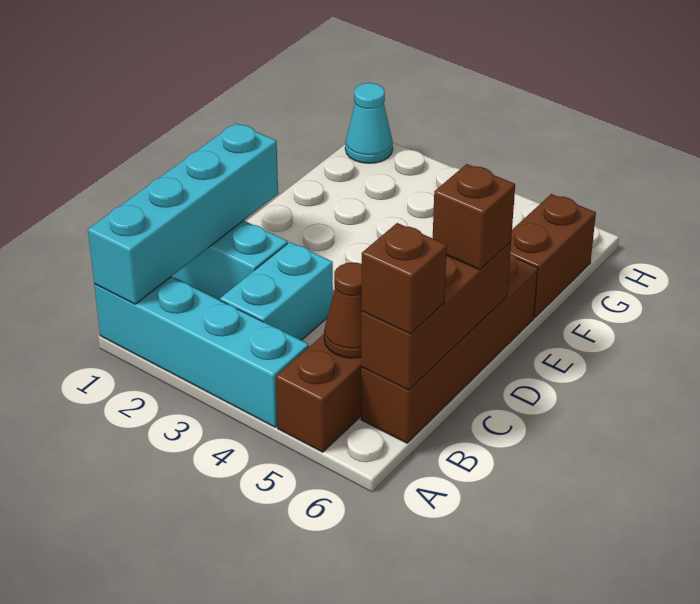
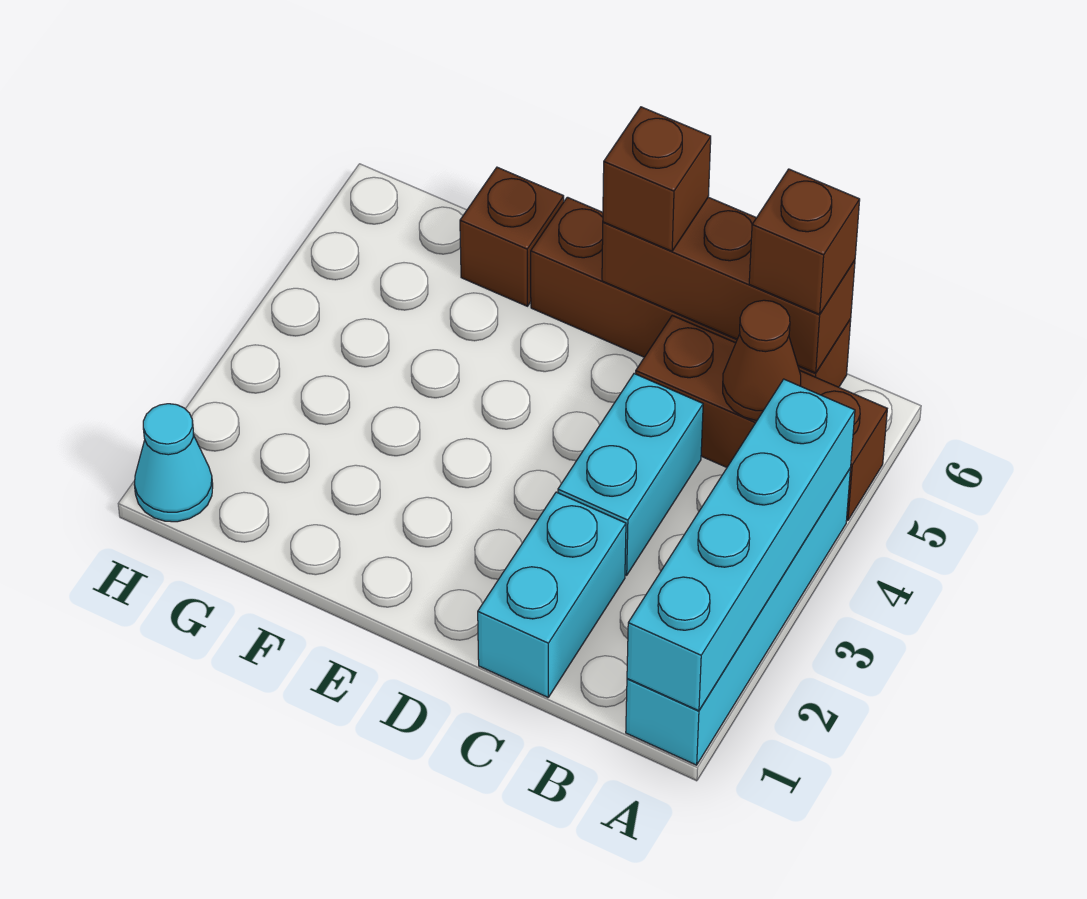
cyan 1x4 brick [88,123,278,304] -> cyan 1x4 brick turned to [627,379,855,711]
cyan 1x2 brick [220,242,333,340] -> cyan 1x2 brick turned to [558,374,703,575]
brown 1x2 brick [510,194,596,318] -> brown 1x1 brick [460,167,564,306]

